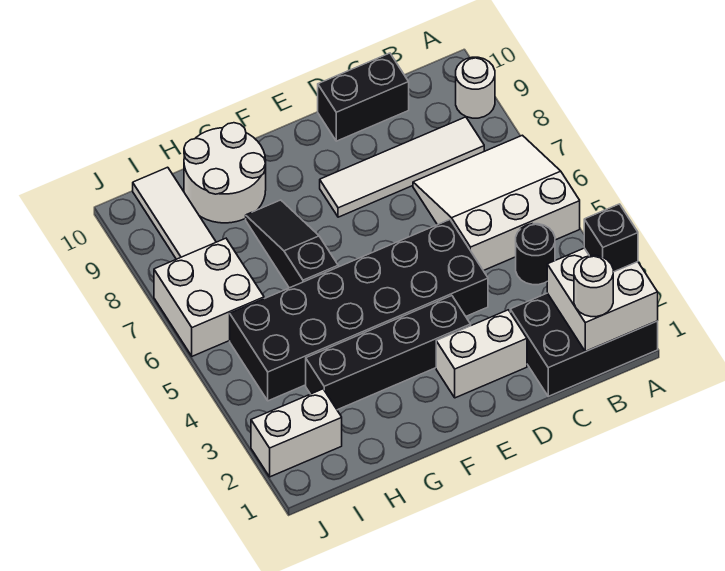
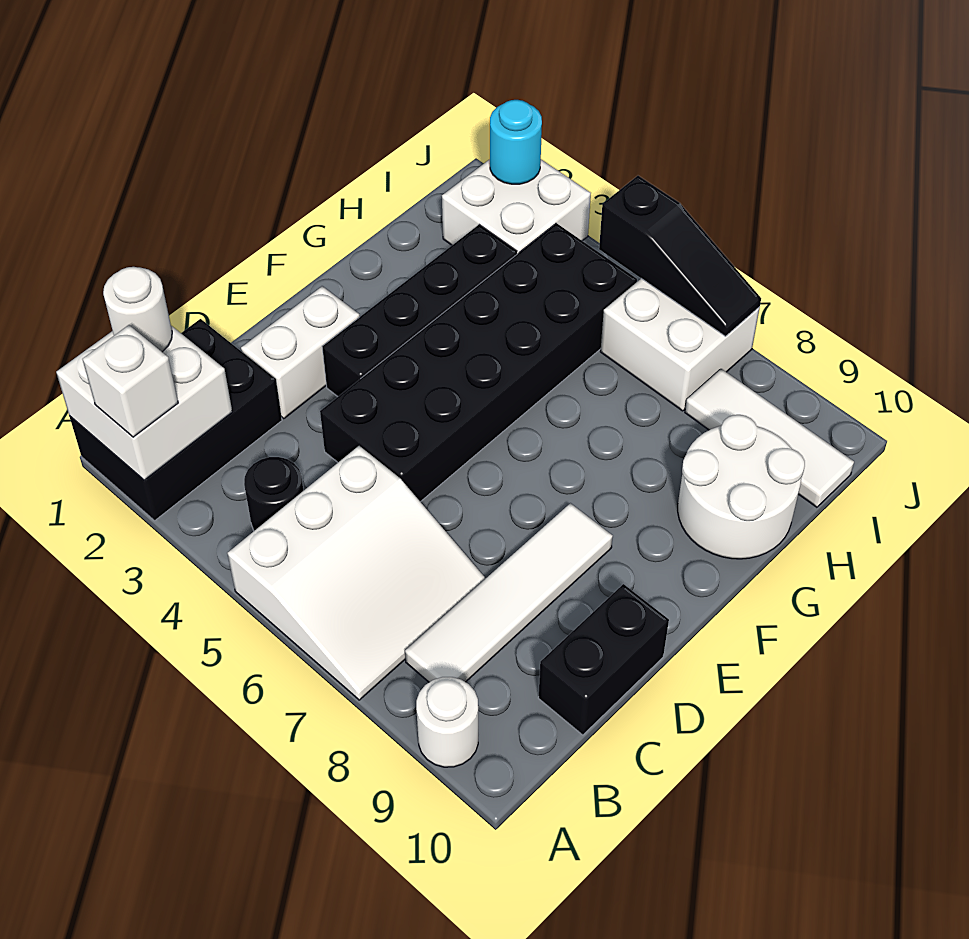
black 1x1 brick [584,204,638,272] -> white 1x1 brick [82,325,178,437]
black 1x3 slope [246,200,338,288] -> black 1x3 slope moved to [599,176,761,336]
white 1x2 brick [251,389,342,477] -> white 2x2 brick [442,159,591,254]
none -> cyan 1x1 round brick [490,100,542,184]

